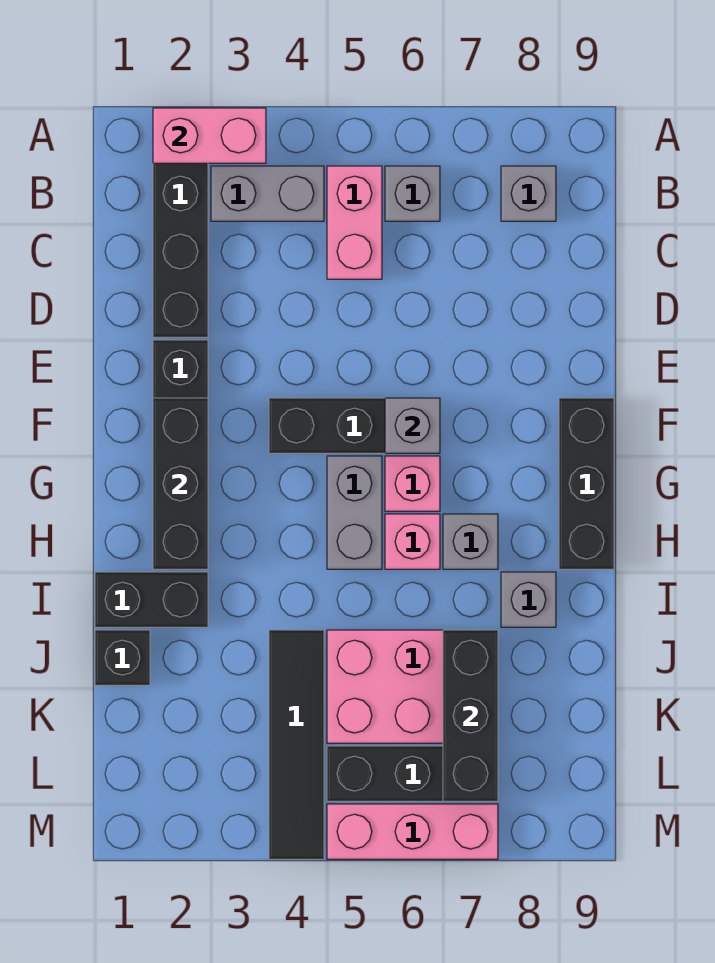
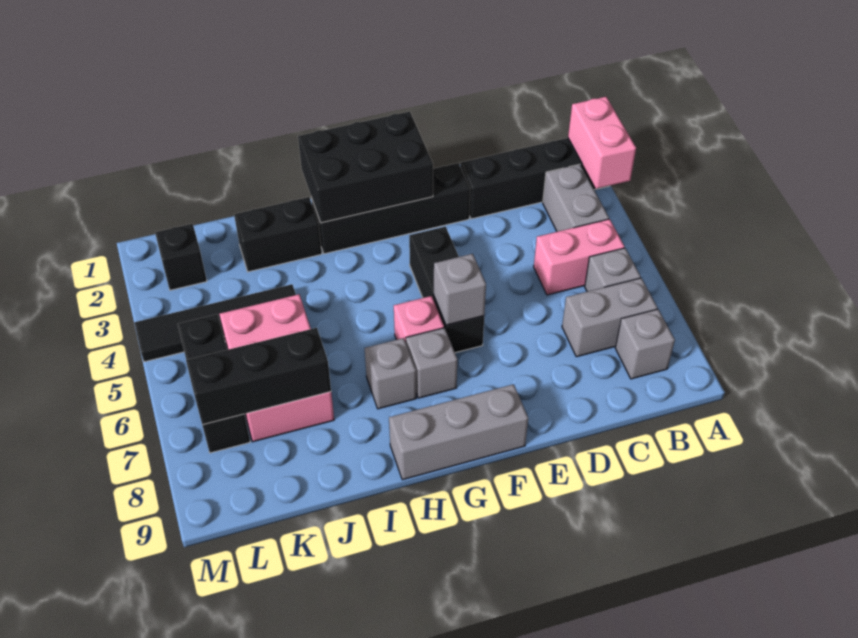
black 1x3 brick [153,398,208,569] -> black 2x3 brick [298,111,433,223]
black 1x3 brick [559,398,614,569] -> grey 1x3 brick [389,384,528,480]
grey 1x2 brick [327,456,382,569] -> grey 1x2 brick moved to [562,278,657,357]
pink 1x1 brick [385,514,440,569] -> none
black 1x2 brick [95,572,208,627] -> black 1x2 brick turned to [234,197,322,272]
grey 1x1 brick [501,572,556,627] -> grey 1x1 brick moved to [406,328,457,398]
black 1x1 brick [95,630,150,685] -> black 1x1 brick moved to [155,224,207,290]
pink 1x3 brick [327,804,498,859] -> none

